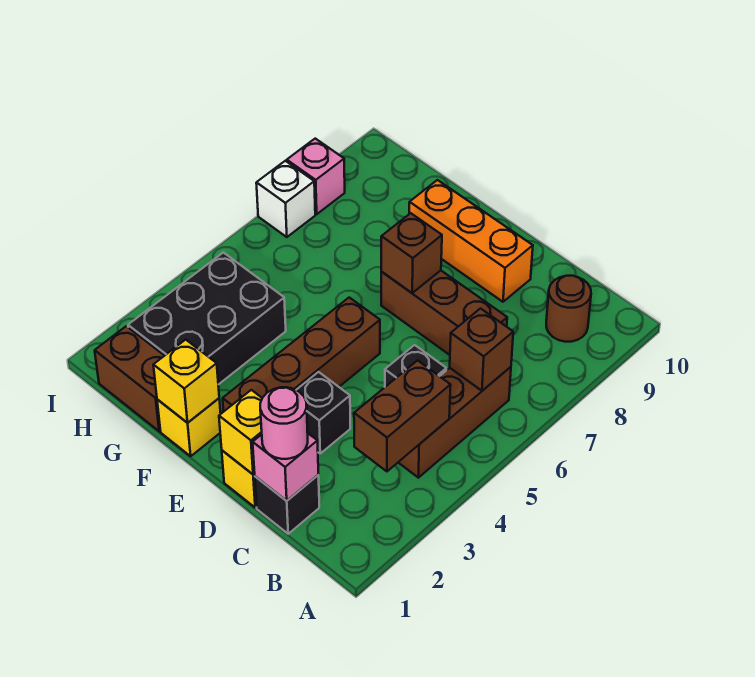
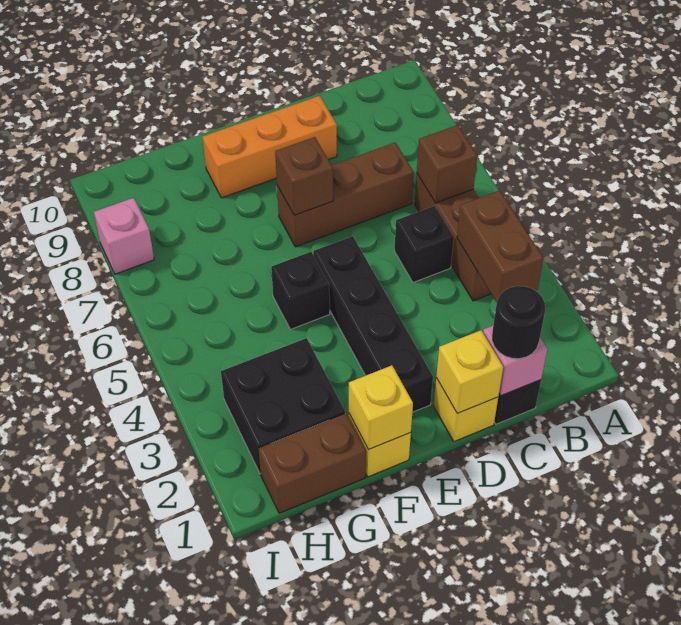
brown 1x1 round brick [546,276,591,342] -> none
pink 1x1 round brick [260,387,308,459] -> black 1x1 round brick [492,286,545,359]
black 1x1 brick [297,372,350,453] -> black 1x1 brick moved to [271,252,330,329]
brown 1x4 brick [223,298,380,411] -> black 1x4 brick [313,236,433,412]
black 2x3 brick [128,252,286,385] -> black 2x2 brick [221,338,345,474]
white 1x1 brick [256,161,315,237] -> none

